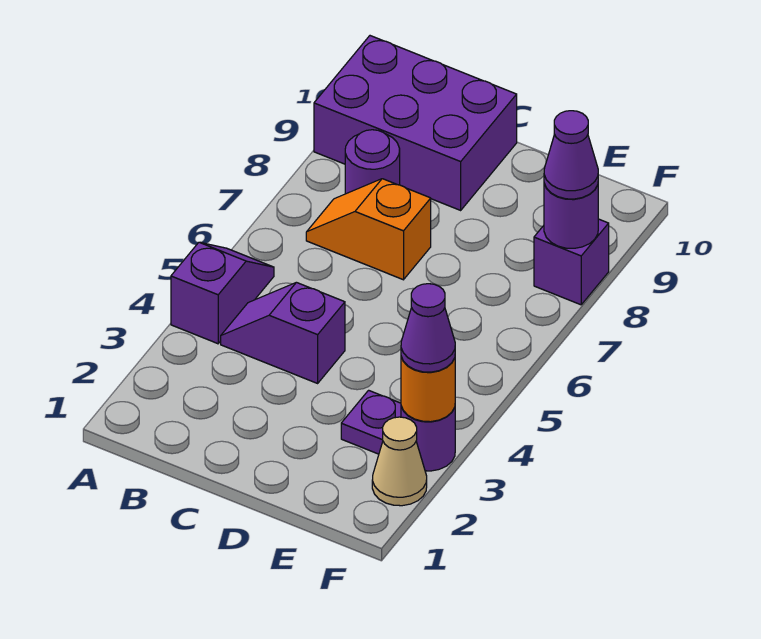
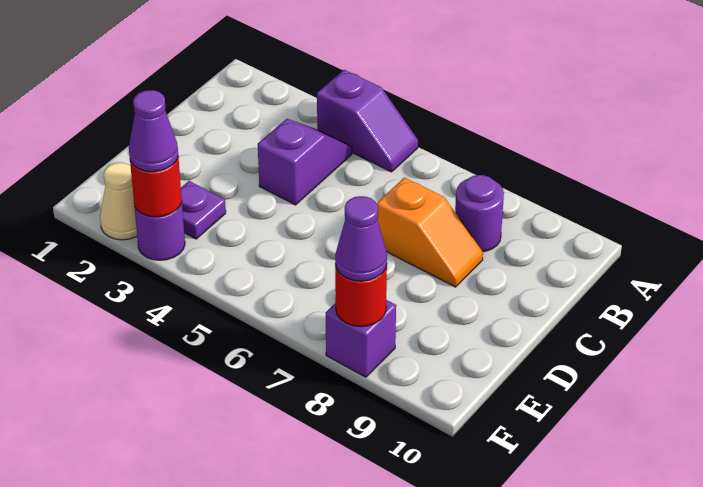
purple 2x3 brick [314,36,517,210] -> none
orange 1x2 slope [306,179,431,280] -> orange 1x2 slope turned to [377,178,483,287]
orange 1x1 round brick [401,357,455,422] -> red 1x1 round brick [130,157,182,217]
purple 1x1 round brick [544,184,598,248] -> red 1x1 round brick [335,265,387,327]

